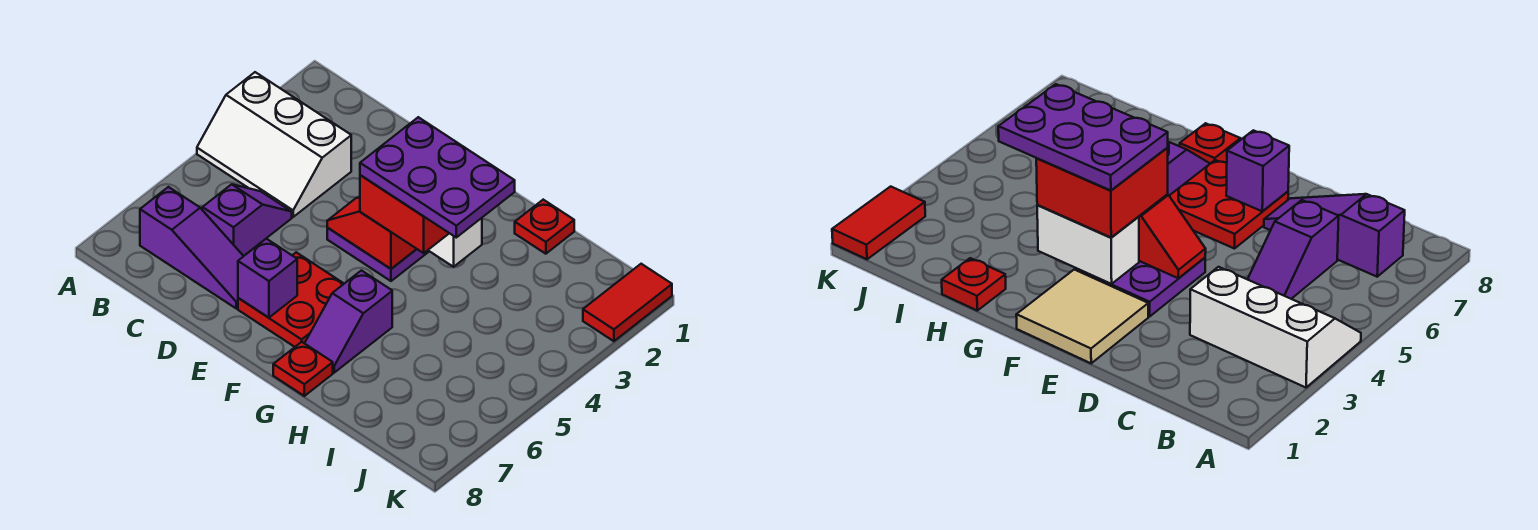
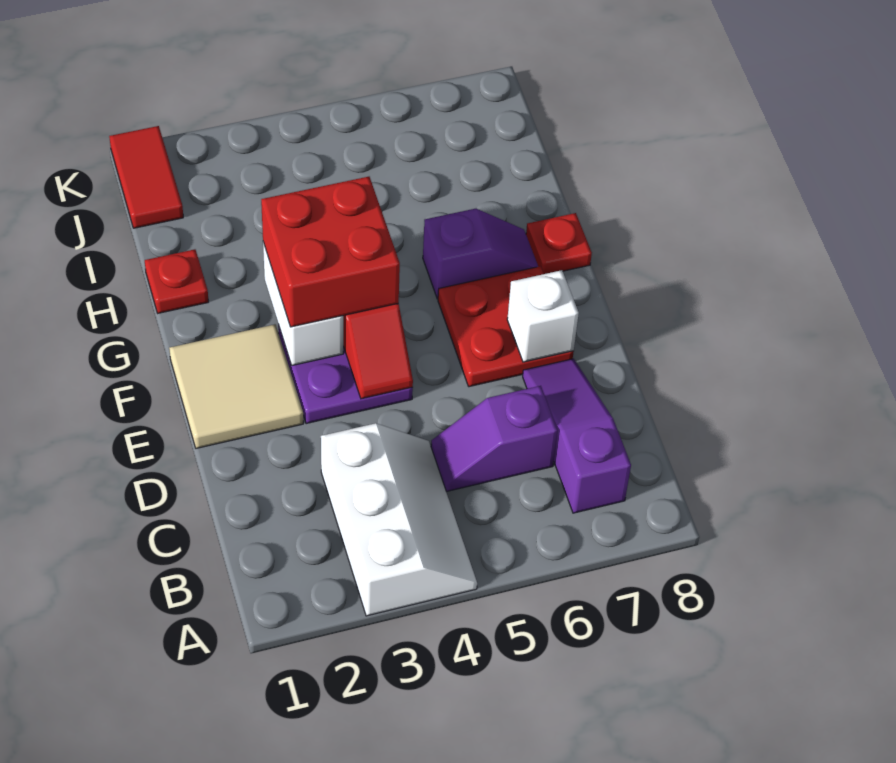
purple 1x1 brick [238,239,297,318] -> white 1x1 brick [507,270,579,362]
purple 2x3 plate [360,117,515,237] -> none
red 1x2 tile [583,264,672,341] -> red 1x2 tile turned to [109,126,183,228]

